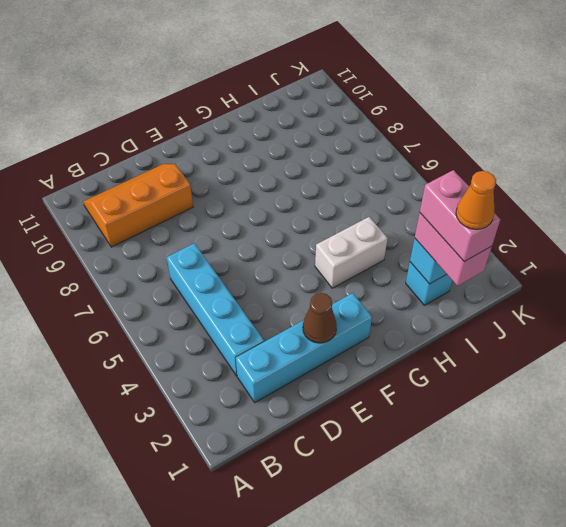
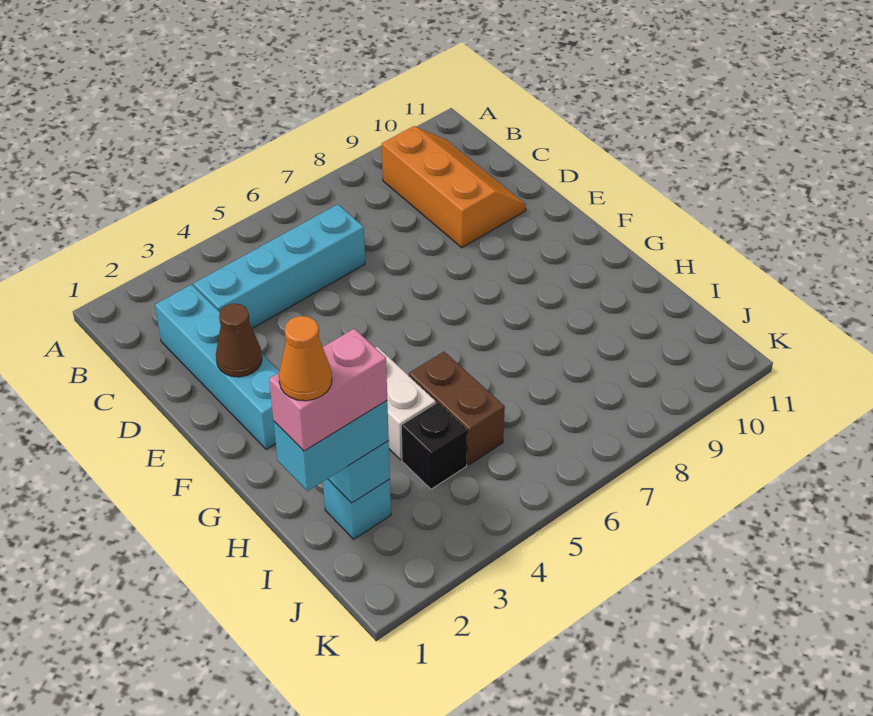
none -> brown 1x2 brick [409,352,505,465]
pink 1x2 brick [415,213,492,286] -> cyan 1x2 brick [274,401,389,491]
none -> black 1x1 brick [401,402,467,489]

